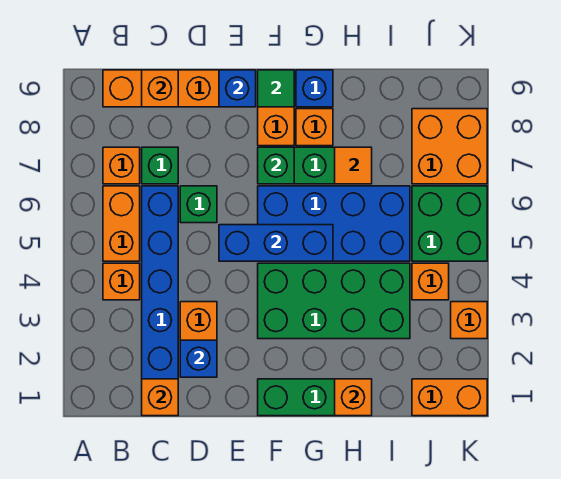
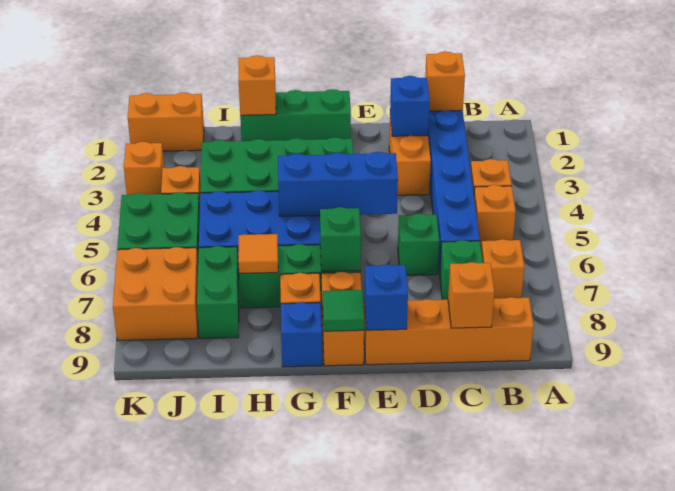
orange 1x2 brick [103,186,140,261] -> orange 1x1 brick [474,185,516,246]
none -> green 1x2 brick [197,246,239,338]

